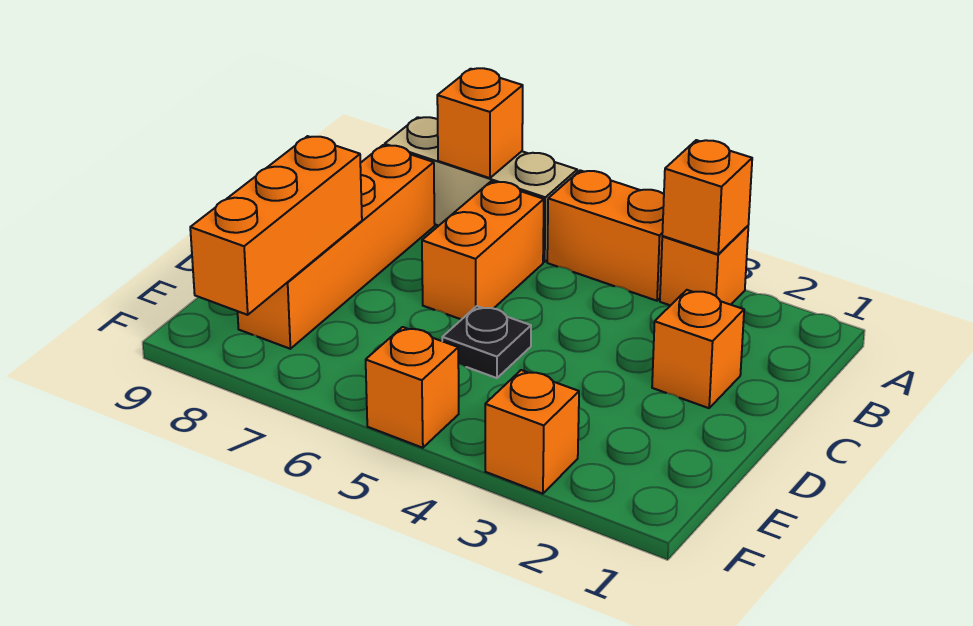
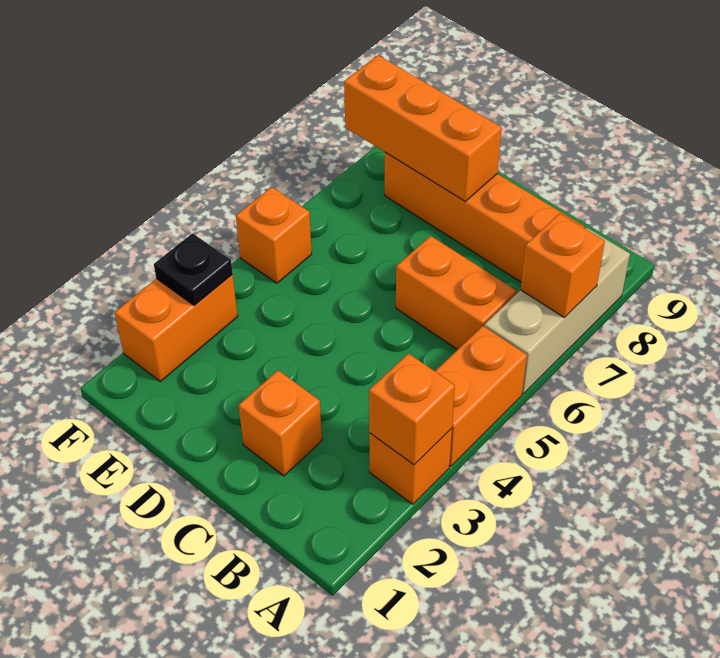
black 1x1 plate [442,306,531,378] -> black 1x1 plate moved to [154,233,233,306]
orange 1x1 brick [485,370,579,494] -> orange 1x2 brick [115,275,238,381]

